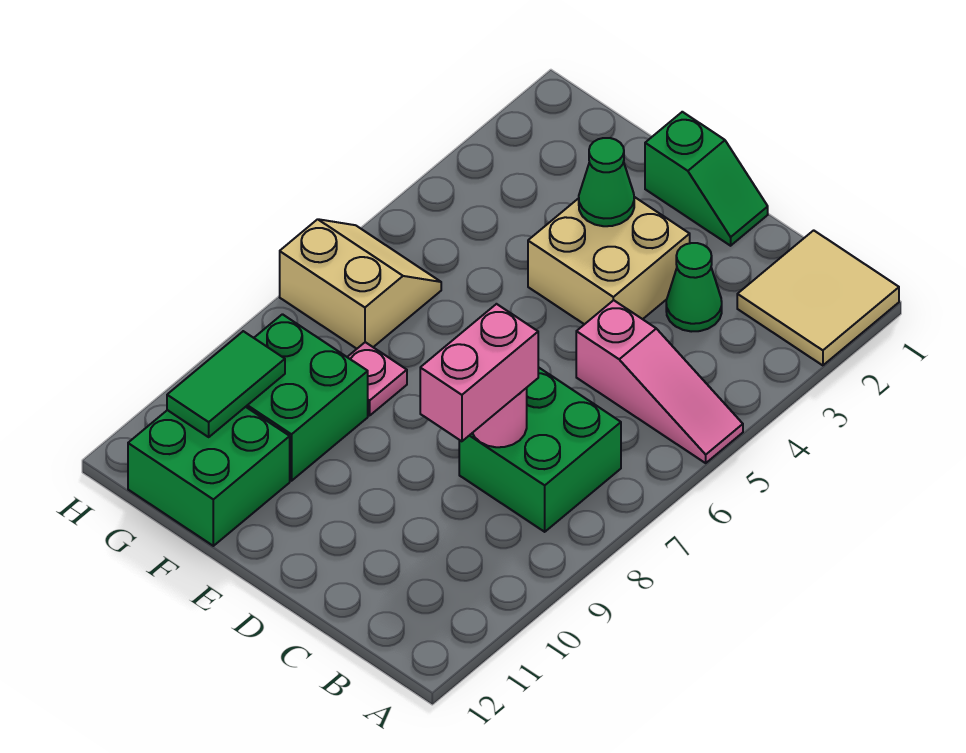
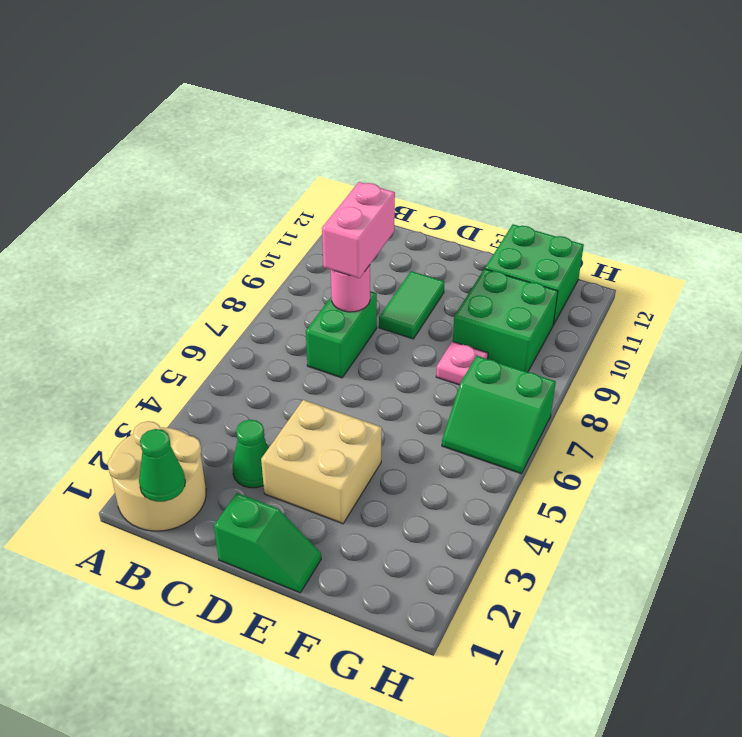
tan 2x2 tile [737,230,899,365] -> tan 2x2 round brick [107,421,206,531]
pink 1x3 slope [576,300,743,463] -> none
green 2x2 brick [459,367,621,532] -> green 1x2 brick [306,291,377,378]
green 1x2 slope [645,112,768,246] -> green 1x2 slope turned to [214,493,321,593]
green 1x1 cone [579,138,634,226] -> green 1x1 cone moved to [139,429,185,502]
tan 2x2 slope [280,219,441,349] -> green 2x2 slope [442,356,556,474]
green 1x2 tile [167,331,285,437] -> green 1x2 tile moved to [379,271,444,339]

